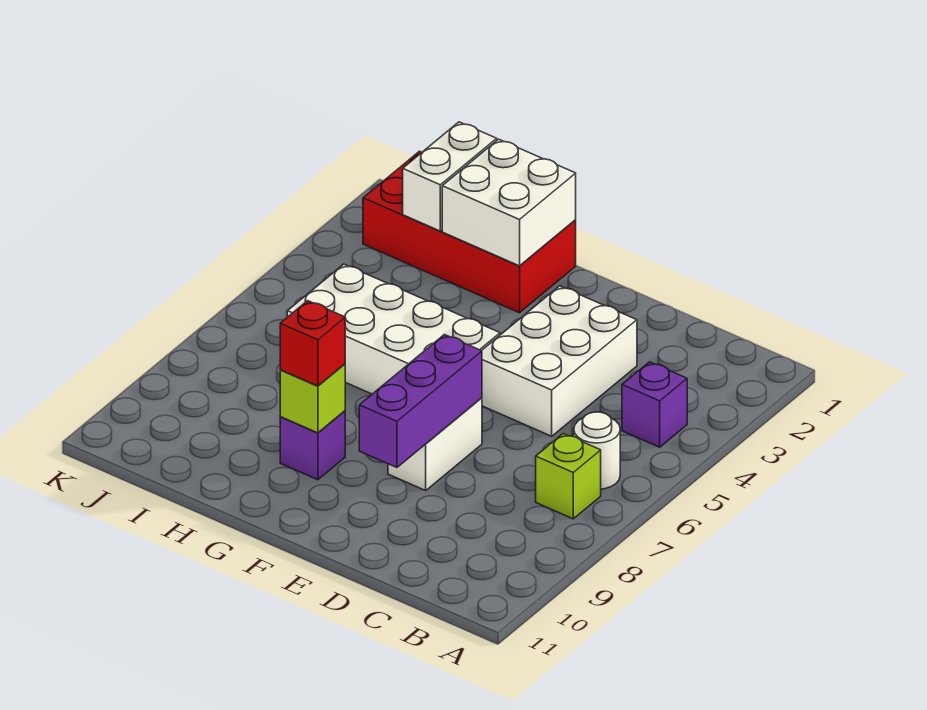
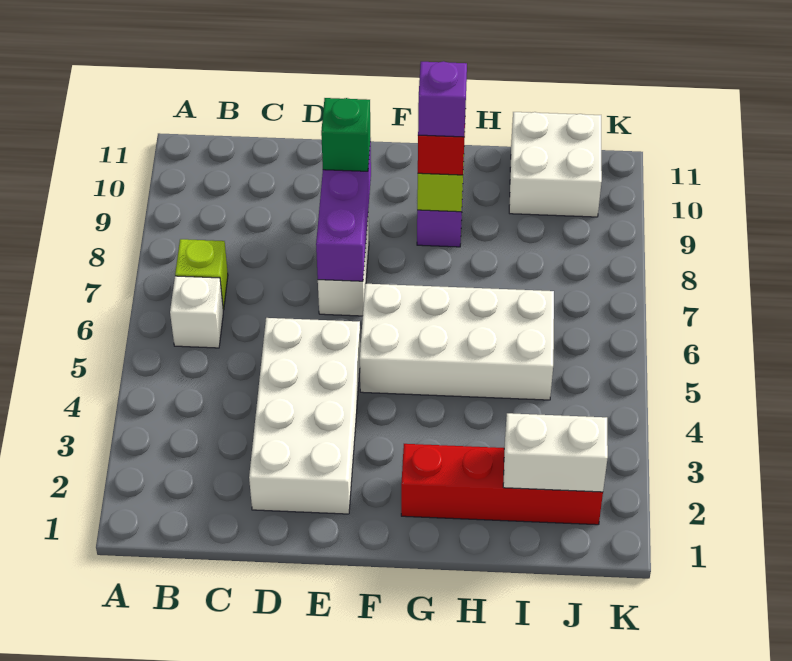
purple 1x1 brick [622,362,687,447] -> purple 1x1 brick moved to [418,61,467,137]
white 1x1 round brick [574,412,620,489] -> white 1x1 brick [170,276,223,348]
white 2x3 brick [482,286,637,436] -> white 2x4 brick [249,318,361,514]
none -> green 1x1 brick [321,98,370,171]
red 2x4 brick [363,151,576,313] -> red 1x4 brick [401,444,603,525]
white 2x2 brick [442,139,576,266] -> white 2x2 brick moved to [509,112,602,217]
white 1x2 brick [403,122,497,231] -> white 1x2 brick turned to [503,413,608,492]

